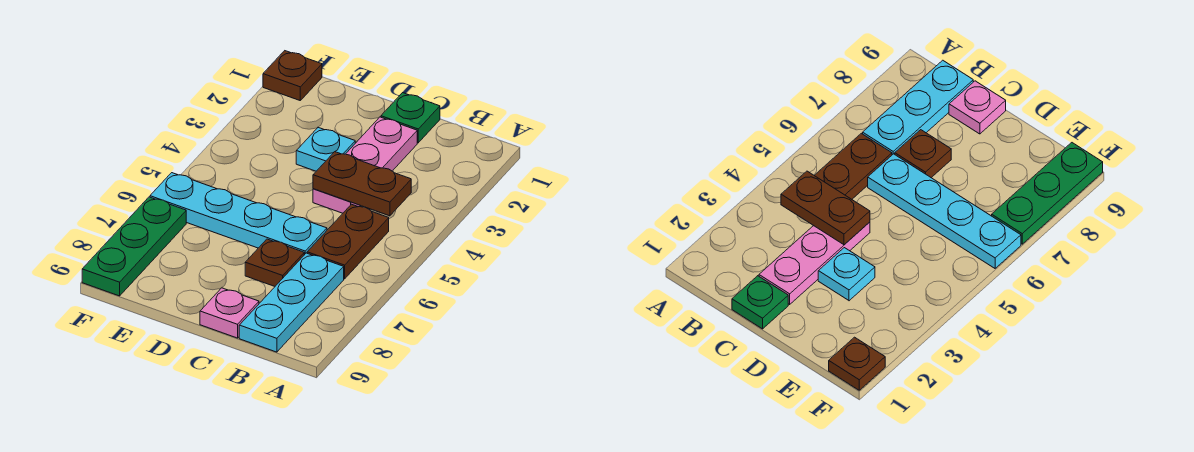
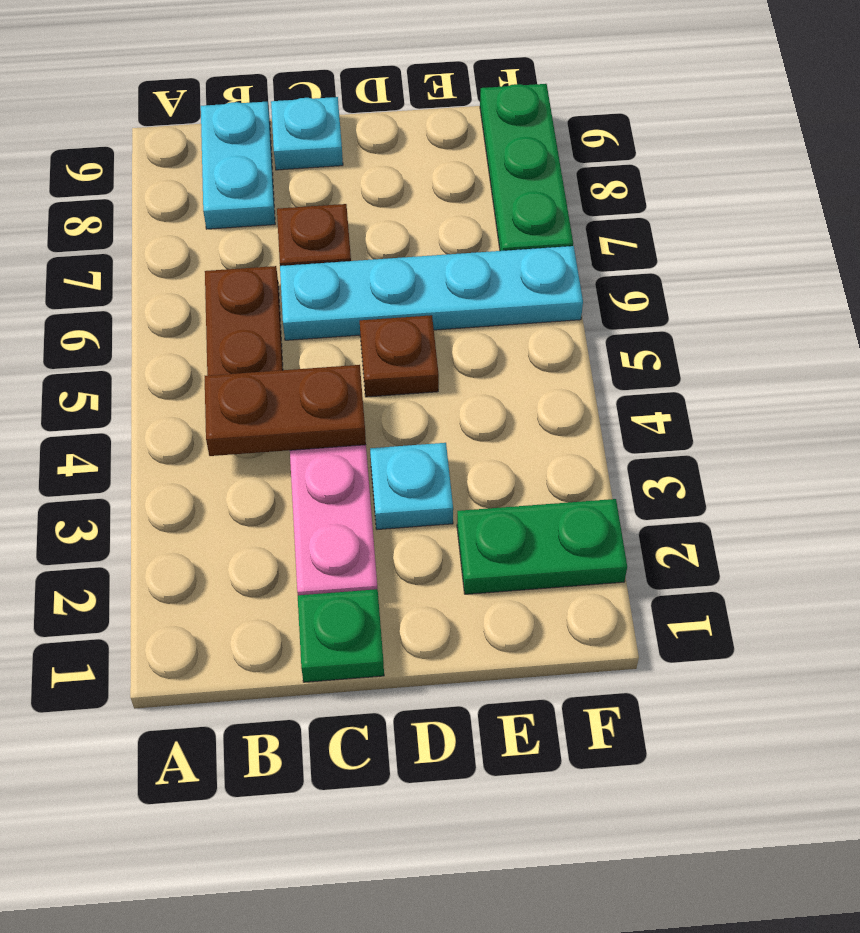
cyan 1x3 plate [239,253,344,352] -> cyan 1x2 plate [201,102,275,229]
pink 1x1 plate [200,288,259,338] -> cyan 1x1 plate [271,97,343,170]
none -> green 1x2 plate [457,499,627,594]
brown 1x1 plate [263,51,322,100] -> brown 1x1 plate moved to [360,315,439,397]

